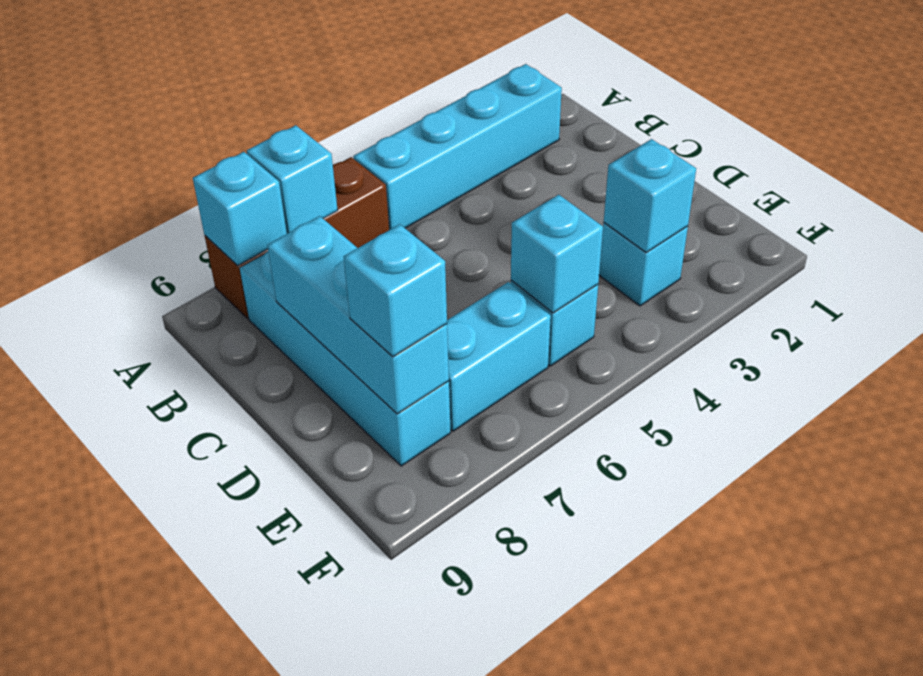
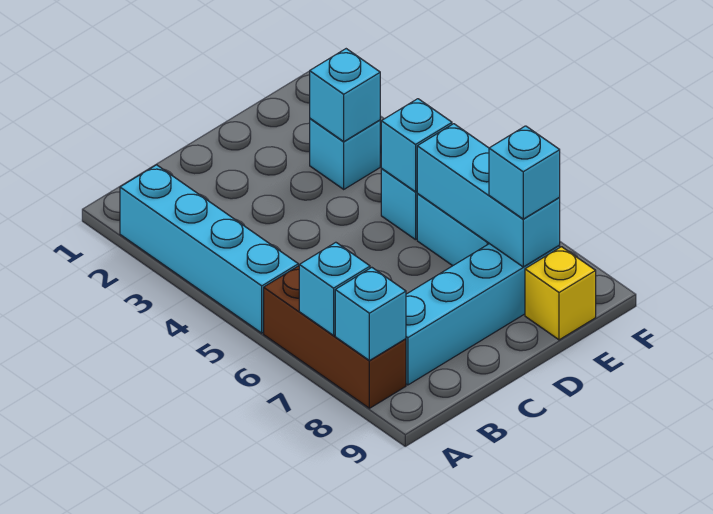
cyan 1x3 brick [267,216,449,414] -> cyan 1x3 brick turned to [417,124,560,267]
none -> yellow 1x1 brick [525,247,596,340]

